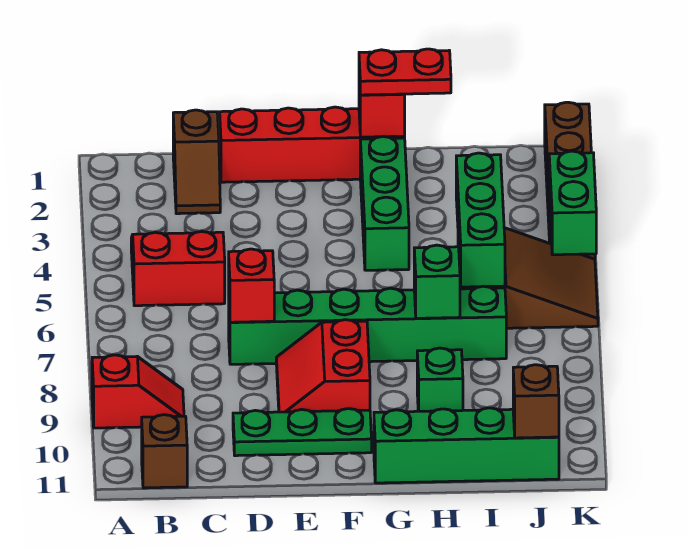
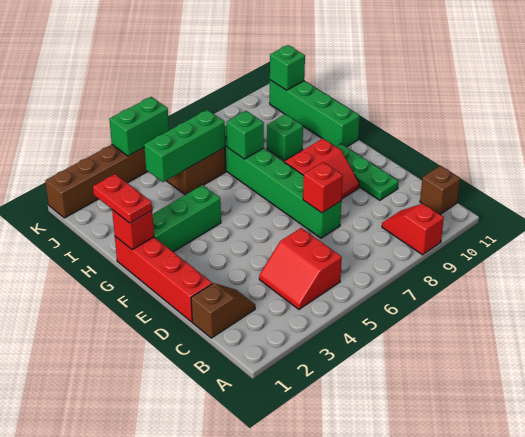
brown 1x1 brick [513,365,559,438] -> green 1x1 brick [270,45,305,90]

